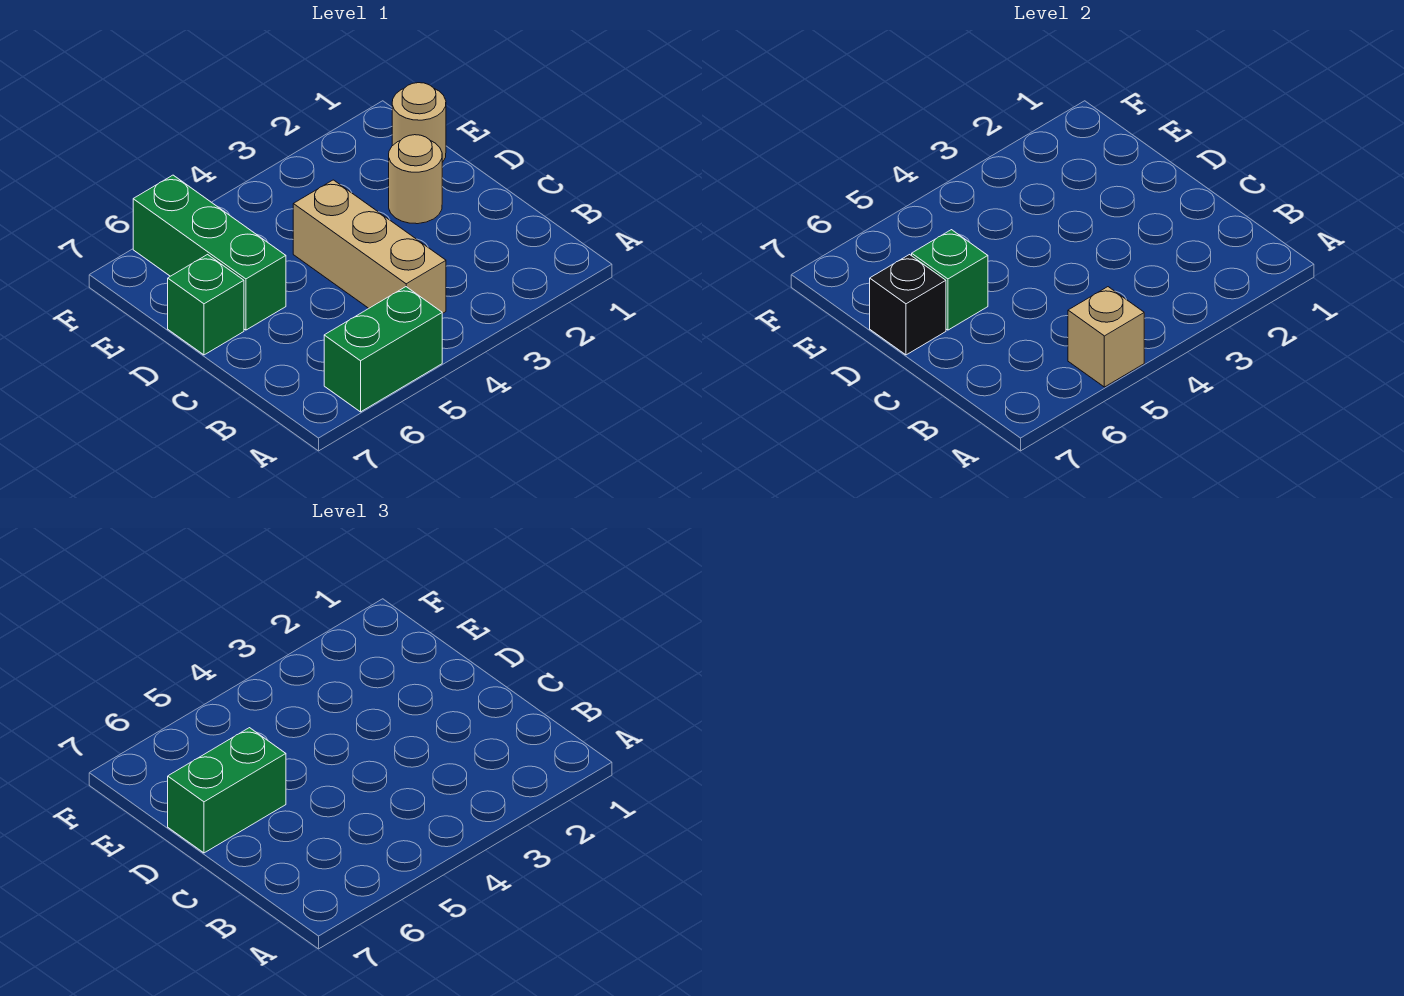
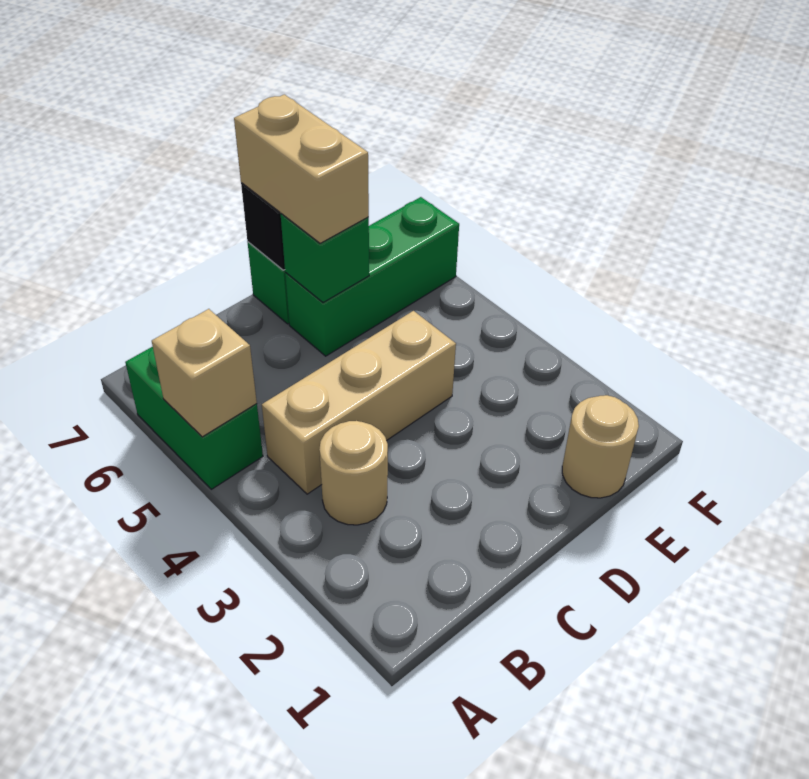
tan 1x1 round brick [389,135,442,224] -> tan 1x1 round brick moved to [319,421,388,525]
green 1x2 brick [168,728,286,853] -> tan 1x2 brick [234,94,369,243]

